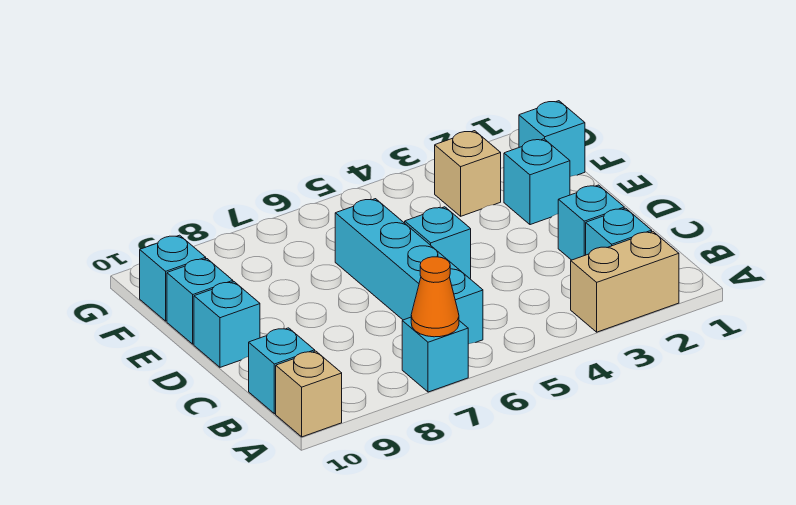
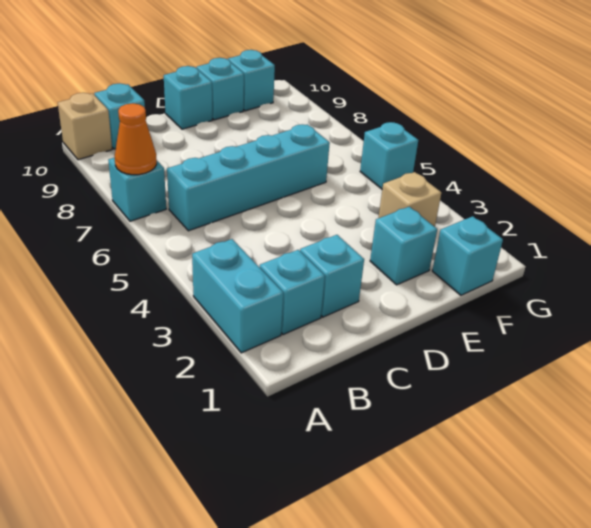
tan 1x2 brick [571,232,679,332] -> cyan 1x2 brick [192,239,283,353]
cyan 1x1 brick [405,207,471,278] -> cyan 1x1 brick moved to [360,122,418,189]

